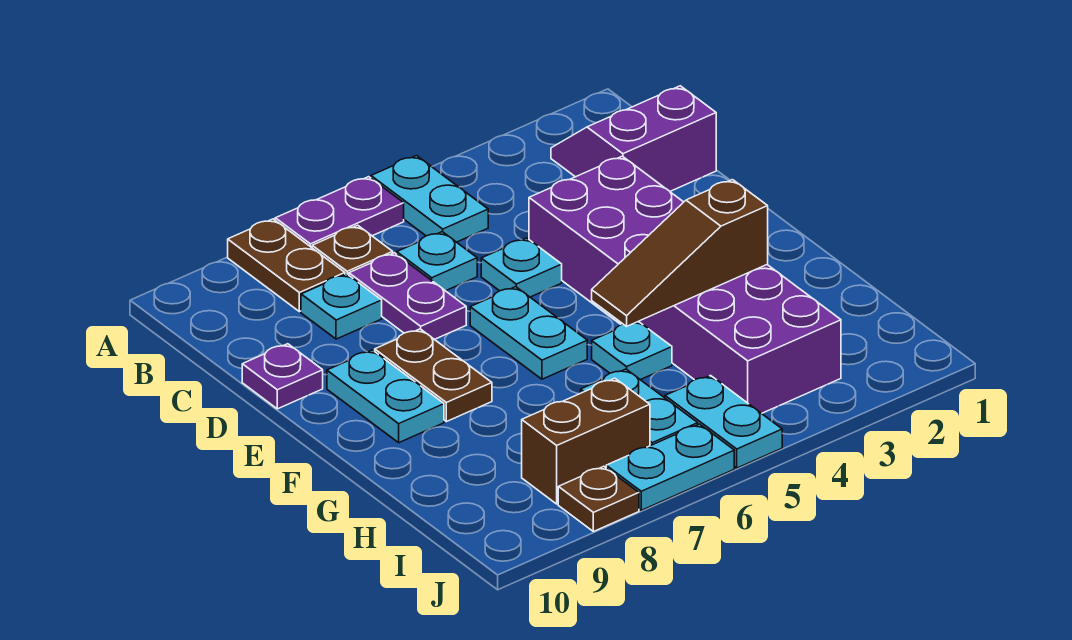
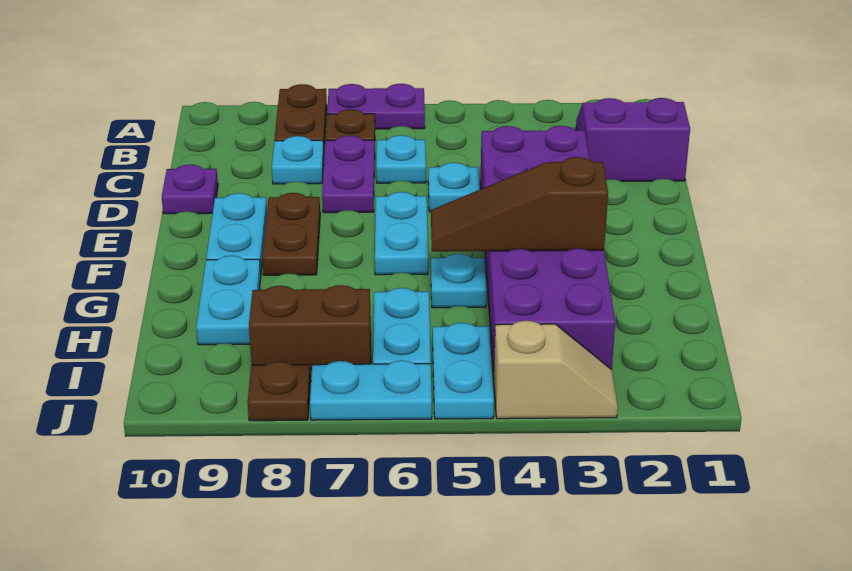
cyan 1x2 plate [371,156,488,242] -> cyan 1x2 plate moved to [196,256,261,345]
none -> tan 1x2 slope [494,321,618,419]

